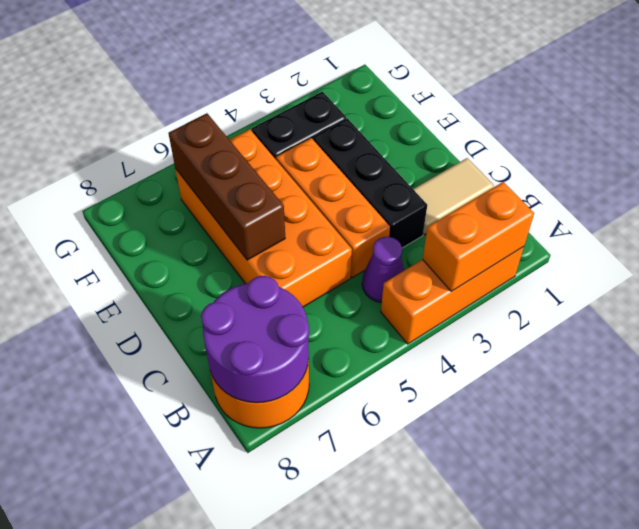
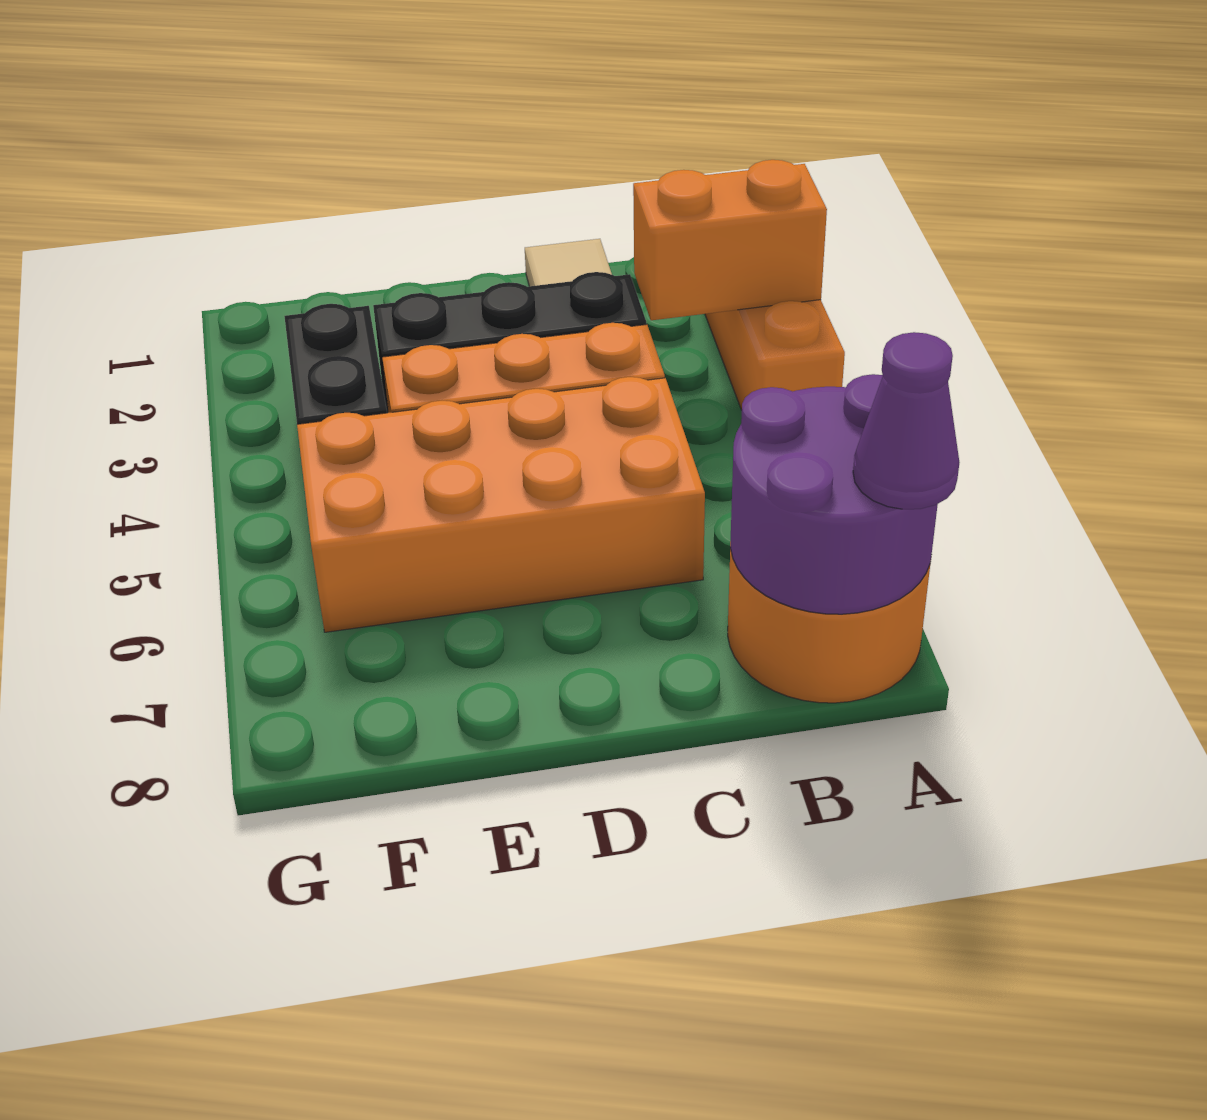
orange 1x2 brick [423,182,534,291] -> orange 1x2 brick turned to [633,160,827,320]
purple 1x1 cone [362,237,404,303] -> purple 1x1 cone moved to [853,332,960,509]
brown 1x3 brick [169,113,285,260] -> none

